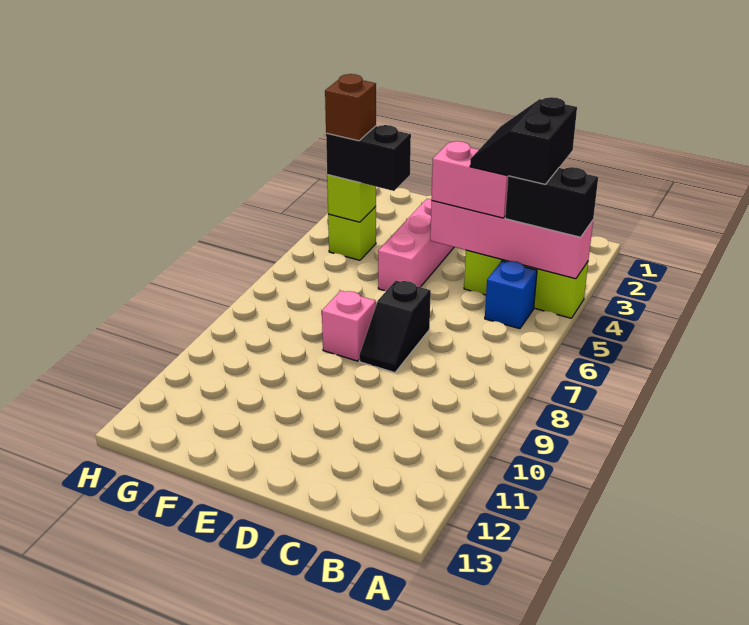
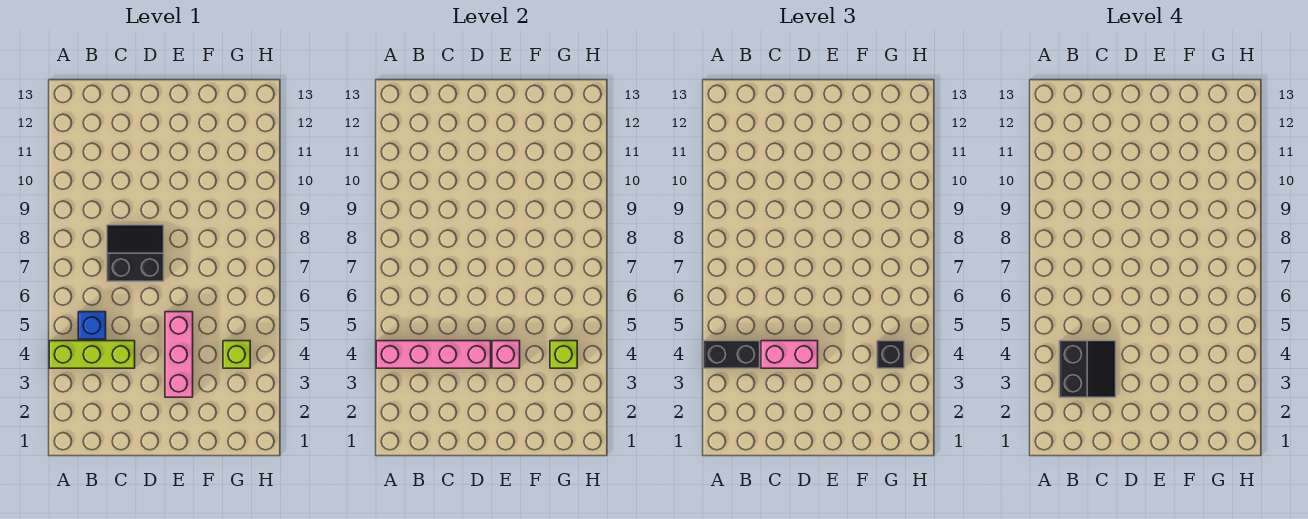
black 1x2 slope [359,281,431,373] -> black 2x2 slope [107,225,164,281]
pink 1x1 brick [322,291,376,361] -> pink 1x1 brick moved to [492,341,520,368]
black 1x2 brick [326,125,411,191] -> black 1x1 brick [877,341,904,368]
brown 1x1 brick [325,74,376,141] -> none

